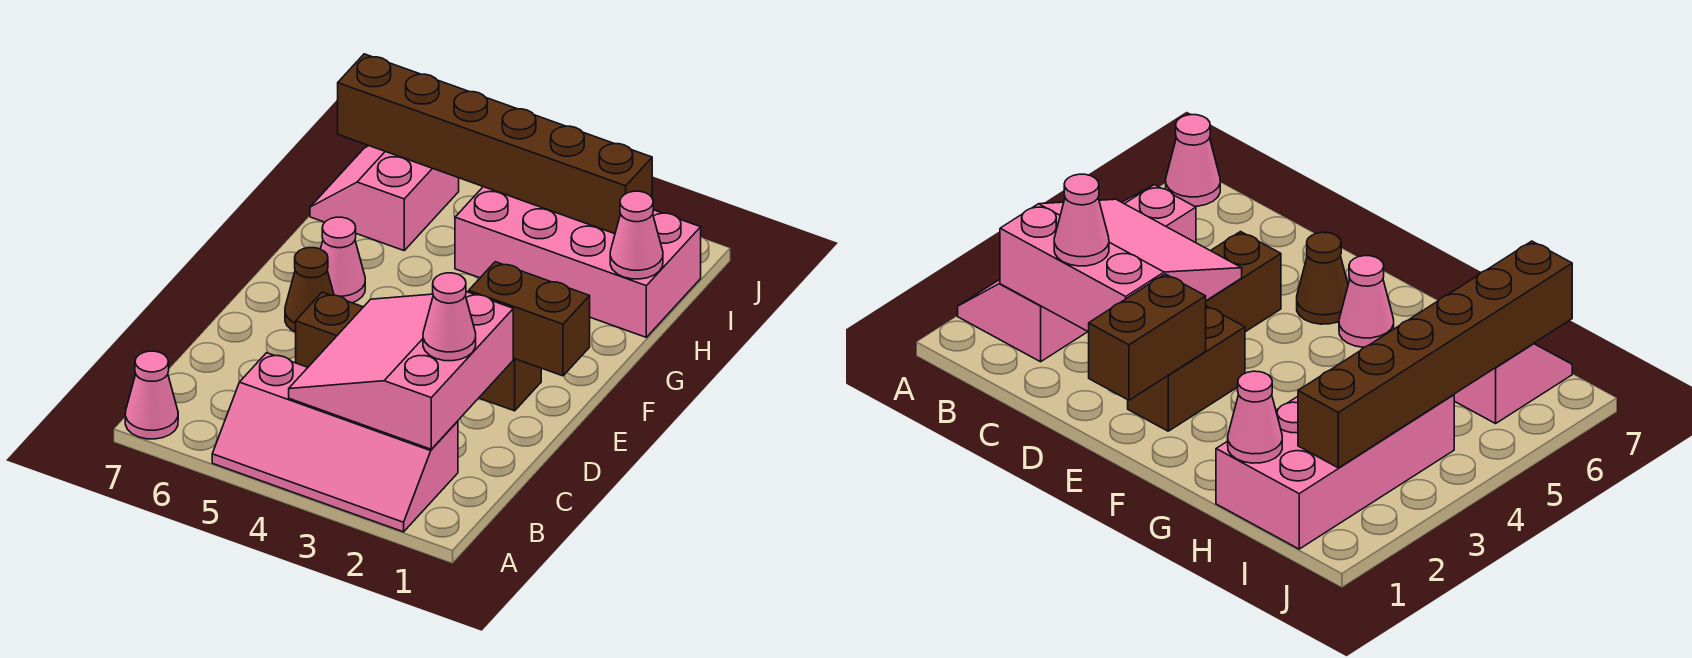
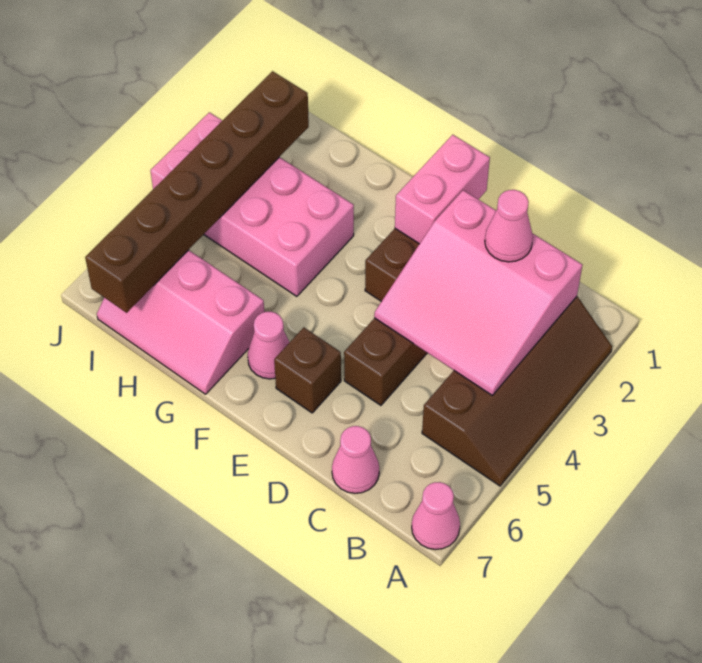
pink 2x4 slope [212,353,458,532] -> brown 2x4 slope [422,297,612,486]
brown 1x2 brick [469,262,590,376] -> pink 1x2 brick [395,135,490,244]
brown 1x1 cone [285,248,334,332] -> brown 1x1 brick [274,327,341,413]
pink 2x4 brick [455,187,701,337] -> pink 2x4 brick turned to [150,112,354,296]
pink 1x1 cone [610,191,663,279] -> pink 1x1 cone moved to [332,426,379,493]
pink 2x2 slope [310,146,459,250] -> pink 2x3 slope [97,250,264,394]

